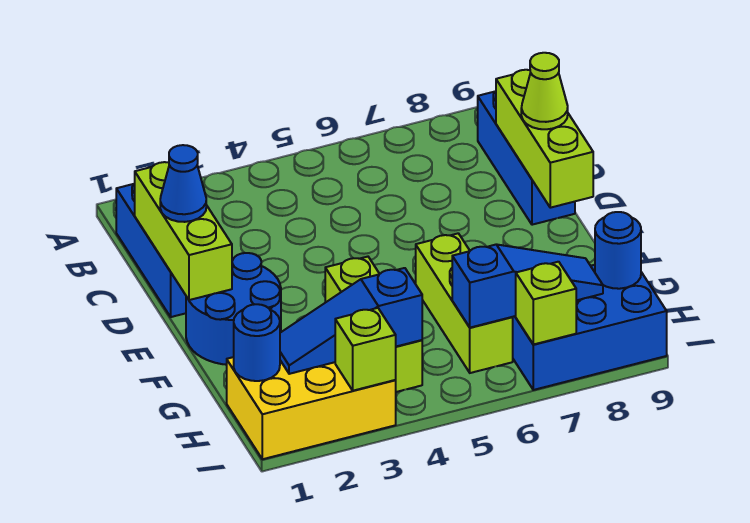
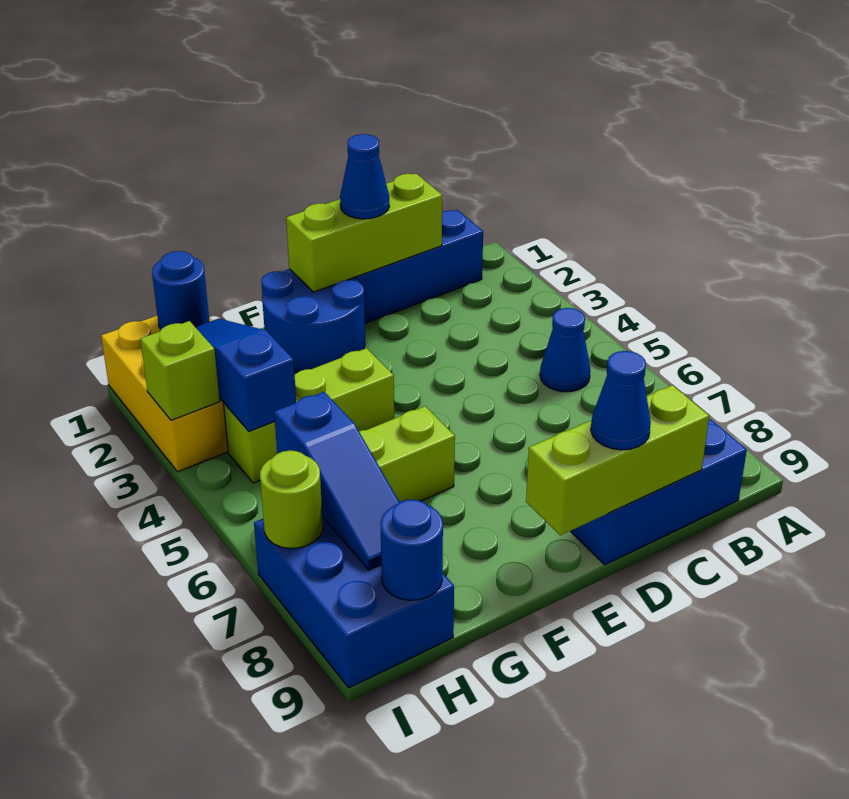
none -> blue 1x1 cone [540,308,590,392]
lime 1x1 cone [521,53,568,129] -> blue 1x1 cone [591,351,651,450]
lime 1x1 brick [516,262,576,344] -> lime 1x1 round brick [260,450,323,549]

